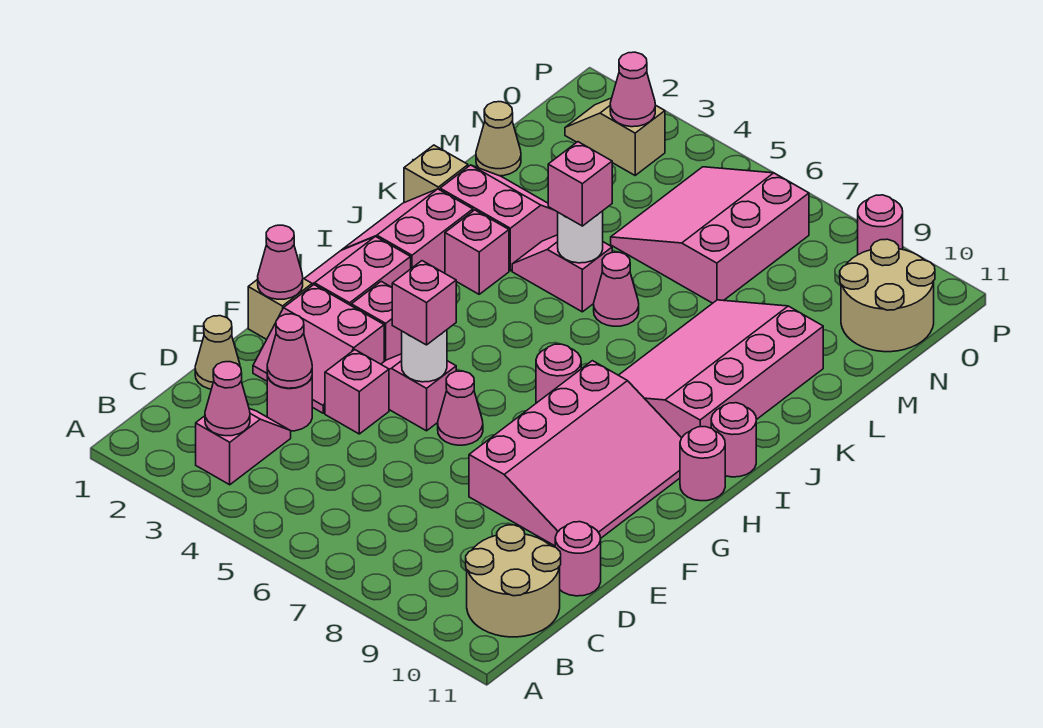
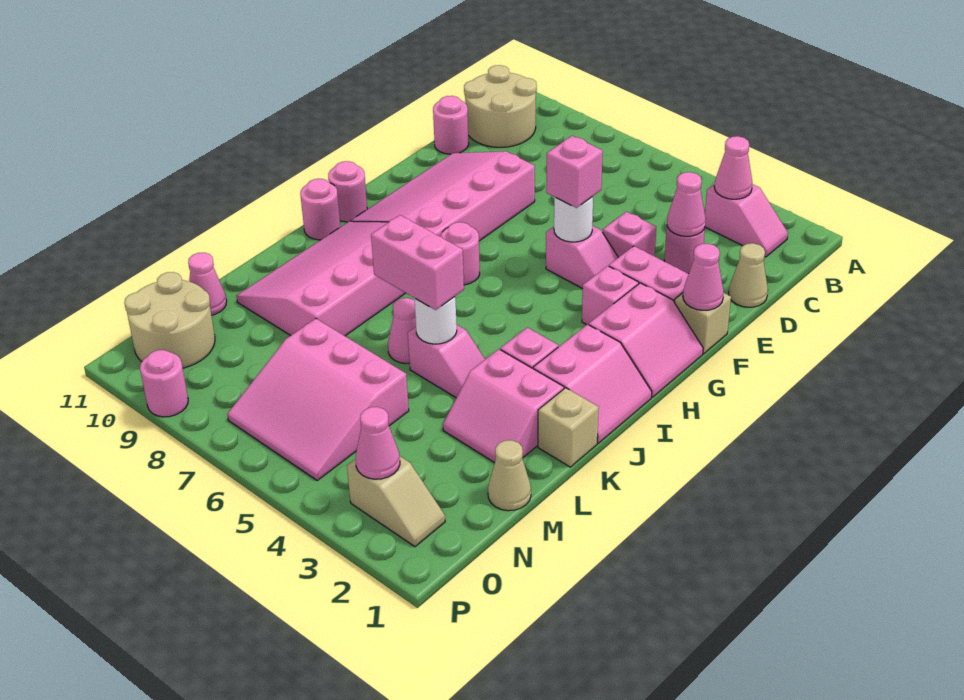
pink 1x2 slope [196,408,291,485] -> pink 1x2 slope turned to [705,184,788,257]
pink 1x1 cone [438,371,483,445] -> pink 1x1 cone moved to [188,253,227,315]
pink 3x4 slope [619,300,823,438] -> pink 3x4 slope turned to [236,221,405,336]
pink 1x1 brick [548,142,612,226] -> pink 1x2 brick [371,215,464,310]
pink 3x3 slope [611,167,809,303] -> pink 3x3 slope turned to [227,319,409,480]

